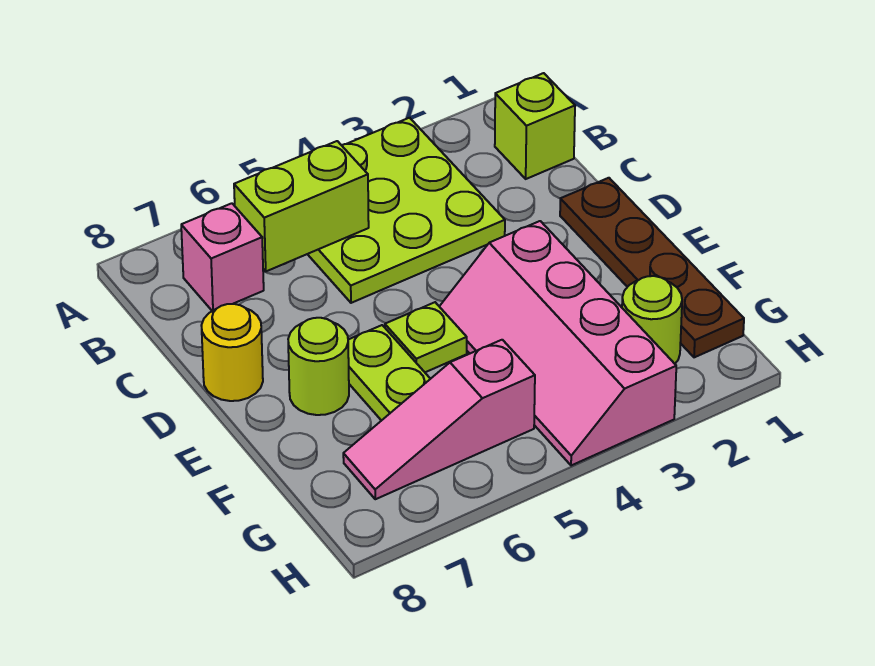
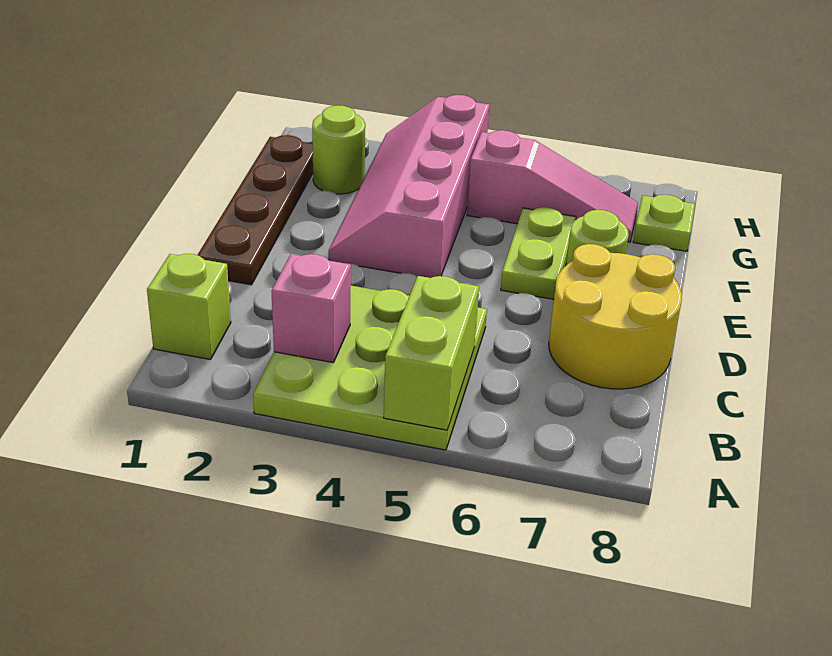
lime 1x2 brick [234,141,369,271] -> lime 1x2 brick turned to [384,276,479,430]
pink 1x1 brick [181,203,264,311] -> pink 1x1 brick moved to [272,254,351,363]
yellow 1x1 round brick [201,304,263,401] -> yellow 2x2 round brick [549,244,682,389]
pink 2x4 slope [439,221,676,466] -> pink 2x4 slope turned to [329,95,490,278]
lime 1x1 plate [385,302,467,372] -> lime 1x1 plate moved to [633,195,695,251]

